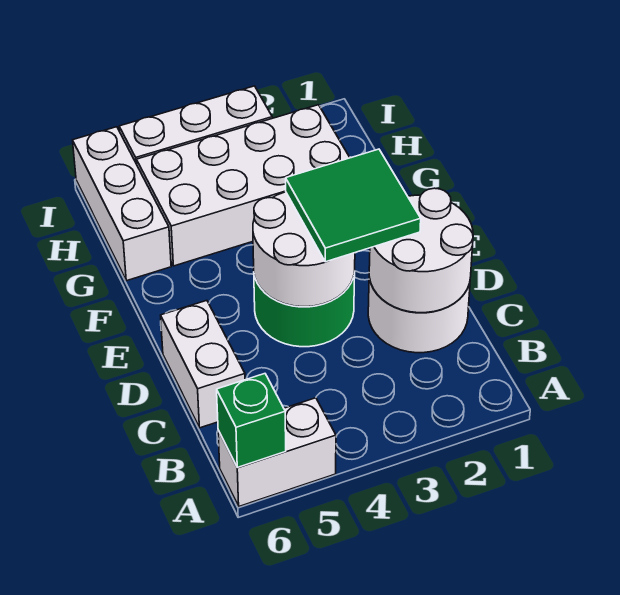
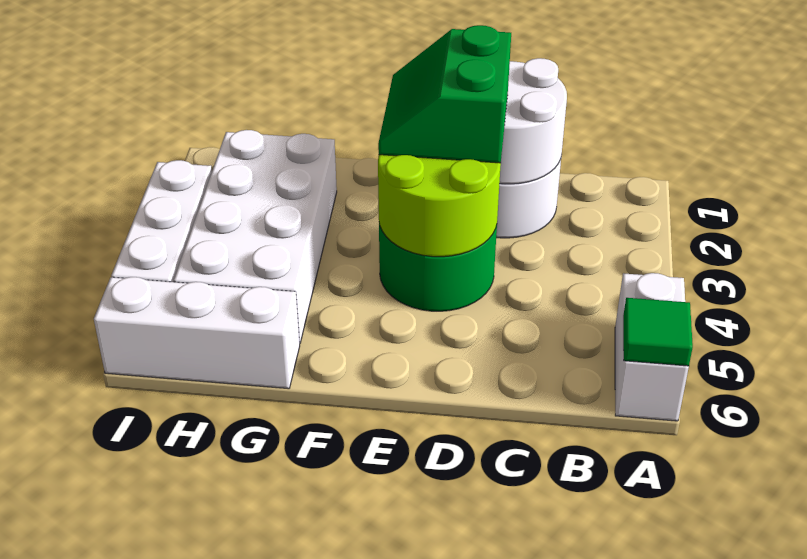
green 1x1 brick [217,374,286,467] -> green 1x1 tile [623,298,693,366]
white 1x2 brick [161,300,245,428] -> none
green 2x2 tile [286,149,421,262] -> green 2x2 slope [378,25,511,163]
white 2x2 round brick [253,192,355,307] -> lime 2x2 round brick [378,155,501,257]

